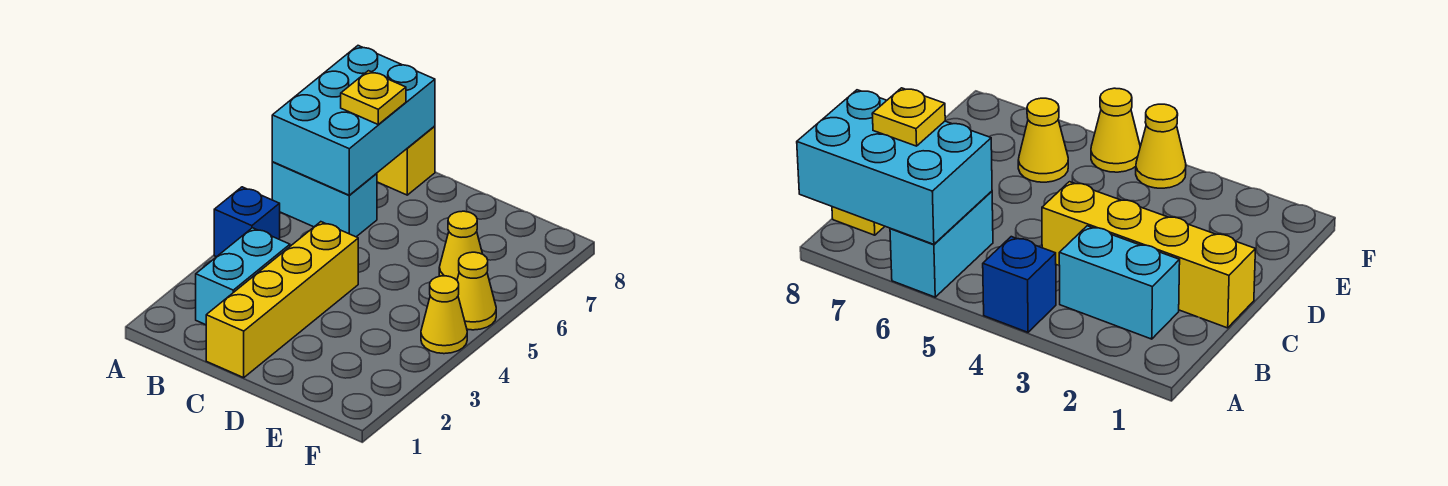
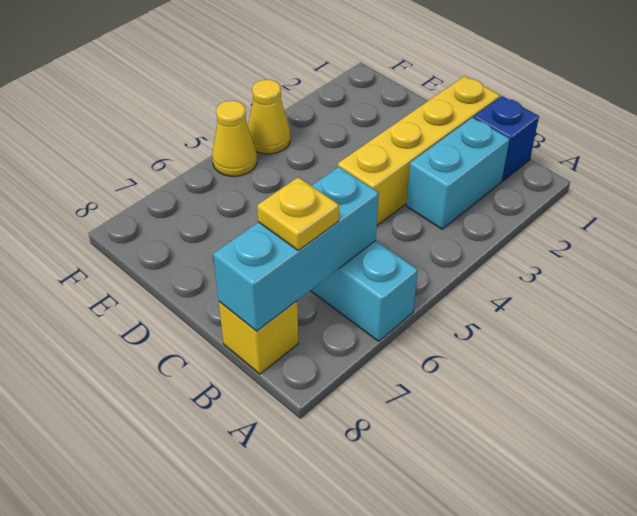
blue 1x1 brick [214,187,280,257] -> blue 1x1 brick moved to [474,96,539,181]
cyan 2x3 brick [272,46,435,195] -> cyan 1x3 brick [213,167,379,331]
yellow 1x1 cone [439,211,482,280] -> none

